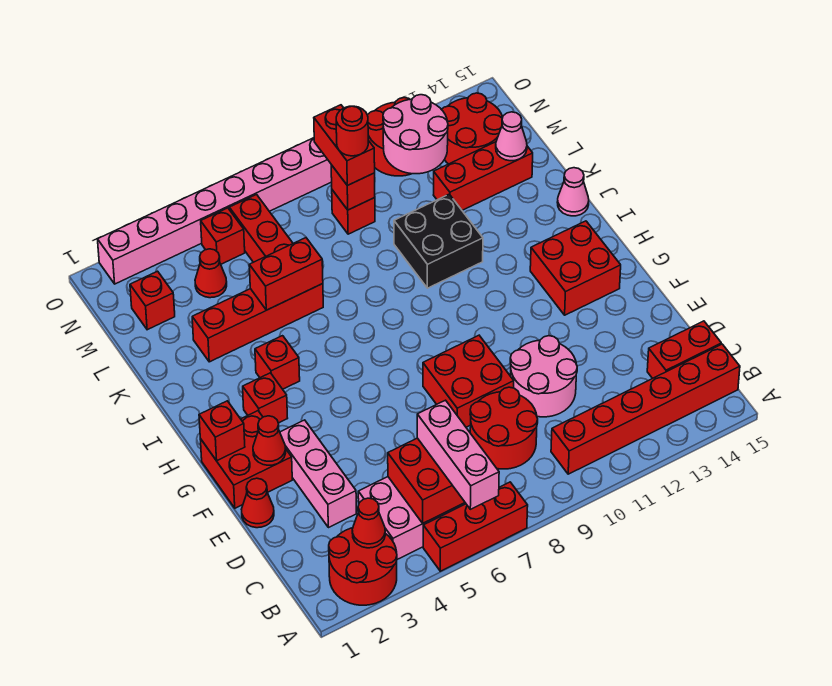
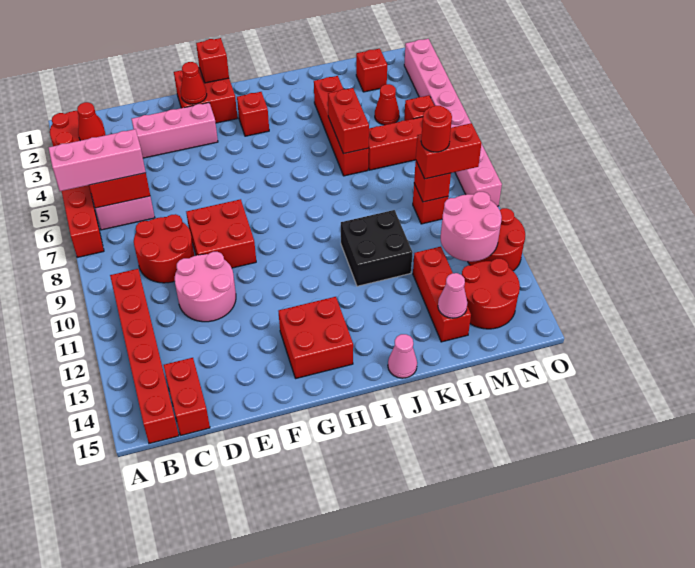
red 1x1 cone [241,478,274,528] -> none
red 1x1 brick [255,336,300,389] -> none

